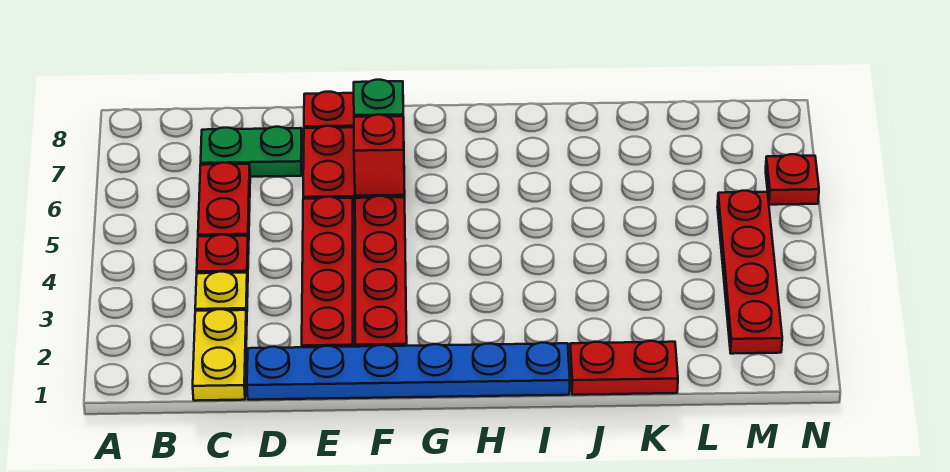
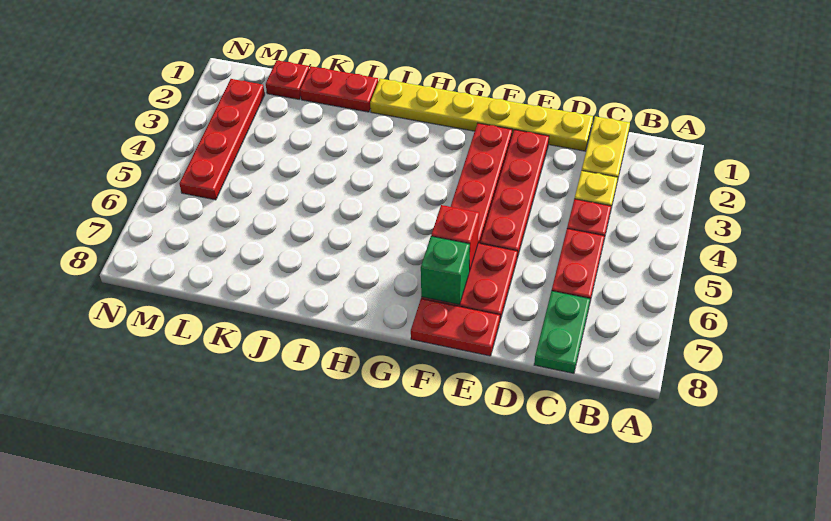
green 1x2 plate [201,127,302,177] -> green 1x2 plate turned to [534,291,590,373]
blue 1x6 plate [247,343,570,400] -> yellow 1x6 plate [370,79,593,151]
red 1x1 plate [766,154,819,205] -> red 1x1 plate moved to [266,60,309,99]

